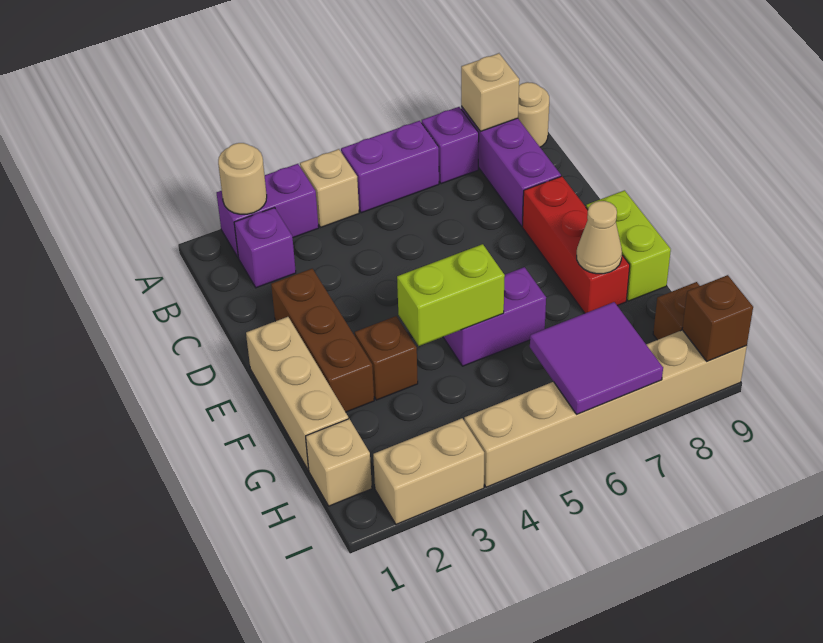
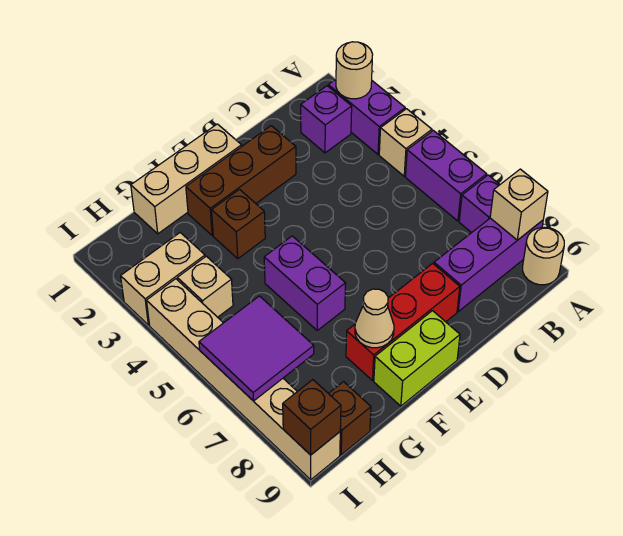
lime 1x2 brick [397,244,505,346] -> none
tan 1x1 brick [306,419,372,506] -> tan 1x1 brick moved to [177,256,233,317]
tan 1x2 brick [373,418,484,524] -> tan 1x2 brick turned to [121,233,205,325]

